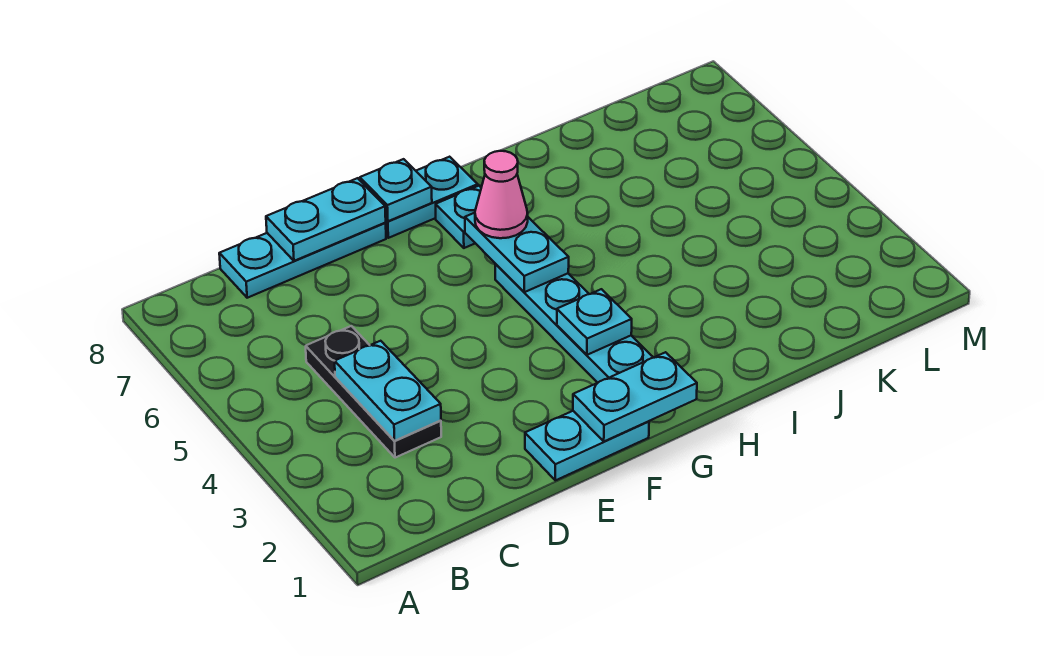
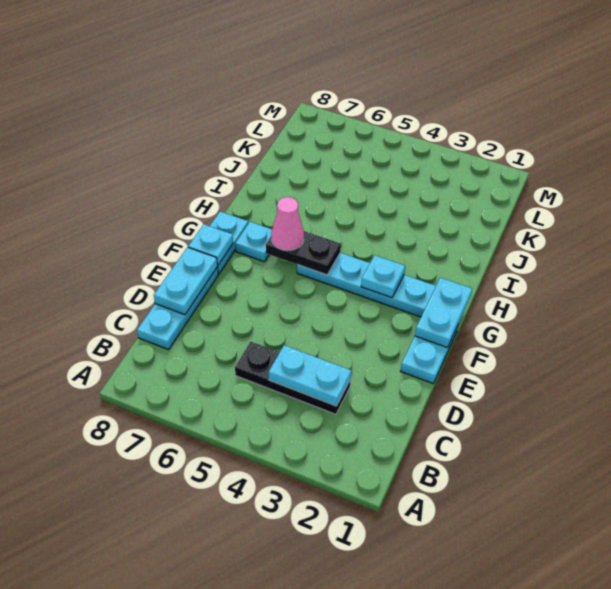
cyan 1x2 plate [465,213,569,292] -> black 1x2 plate [266,231,341,275]

